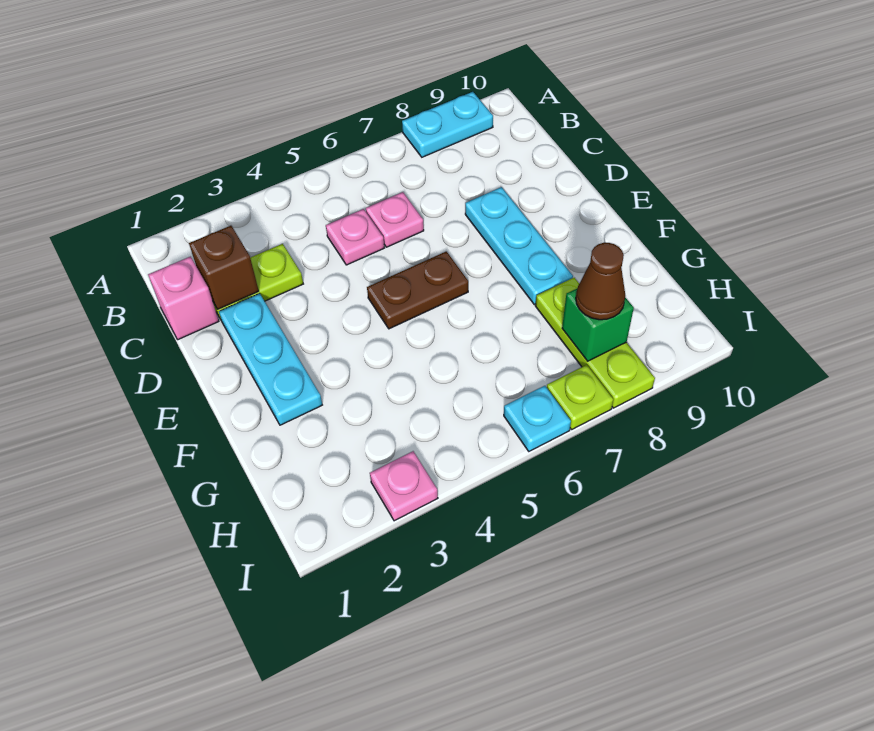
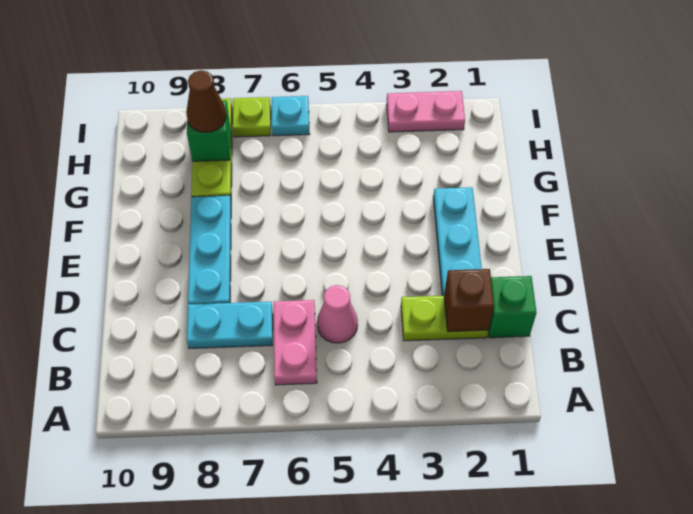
cyan 1x2 plate [402,92,493,157] -> cyan 1x2 plate moved to [187,302,273,348]
pink 1x1 brick [148,257,219,340] -> green 1x1 brick [488,276,537,338]
pink 1x1 plate [326,209,384,265] -> pink 1x1 cone [317,285,358,343]
pink 1x1 plate [366,192,424,247] -> pink 1x2 plate [274,300,317,385]
brown 1x2 plate [367,251,468,329] -> none
pink 1x1 plate [370,451,438,521] -> pink 1x2 plate [387,91,465,132]

